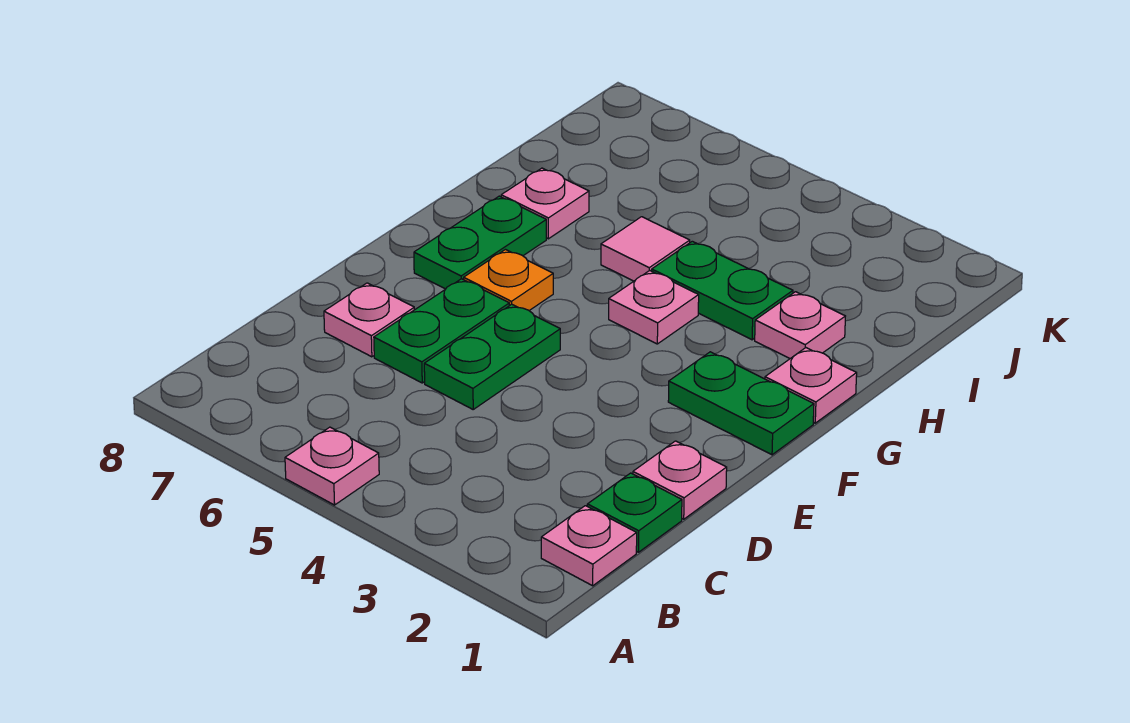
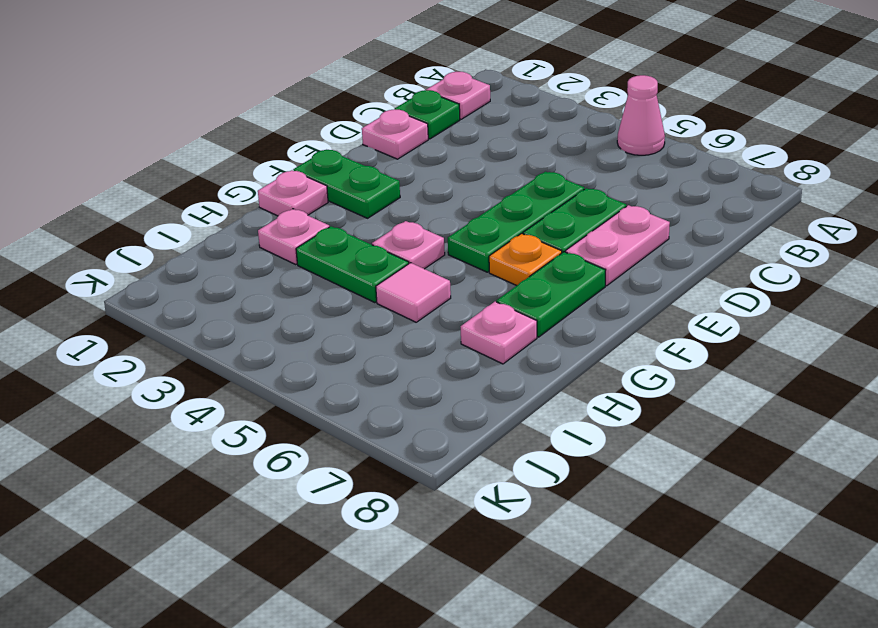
pink 1x1 plate [285,427,379,505] -> pink 1x1 cone [617,75,665,155]
green 1x2 plate [424,304,560,409] -> green 1x3 plate [448,172,584,272]
pink 1x1 plate [324,283,415,357] -> pink 1x2 plate [565,205,670,286]

